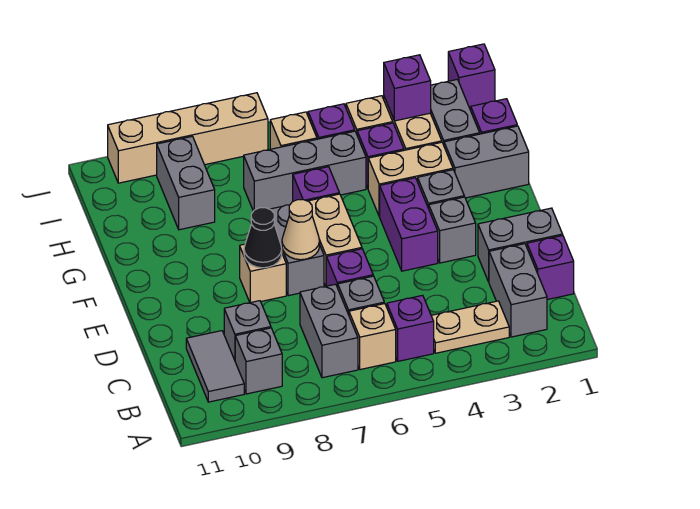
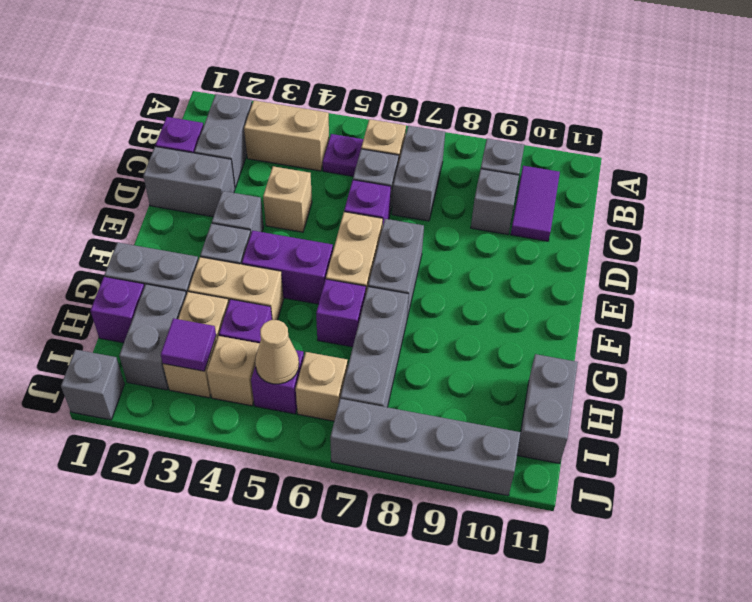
tan 1x2 plate [431,301,509,353] -> tan 1x2 brick [244,100,329,171]
purple 1x1 brick [387,295,434,361] -> purple 1x1 plate [323,134,364,176]
grey 1x2 tile [186,331,244,402] -> purple 1x2 tile [511,166,560,241]
purple 1x2 brick [380,178,438,271] -> purple 1x2 brick turned to [242,230,333,304]
tan 1x1 cone [282,200,320,260] -> tan 1x1 cone moved to [255,320,299,384]
tan 1x1 brick [240,244,286,303] -> tan 1x1 brick moved to [263,166,312,232]
black 1x1 cone [244,208,282,268] -> none
grey 1x3 brick [244,131,366,211] -> grey 1x3 brick turned to [340,287,409,407]
grey 1x2 brick [157,136,215,230] -> grey 1x2 brick moved to [517,354,578,464]
purple 1x1 brick [384,55,431,121] -> purple 1x1 tile [161,318,216,371]
purple 1x1 brick [448,44,495,108] -> grey 1x1 brick [61,350,124,420]
tan 1x4 brick [108,93,268,183] -> grey 1x4 brick [330,399,521,496]

